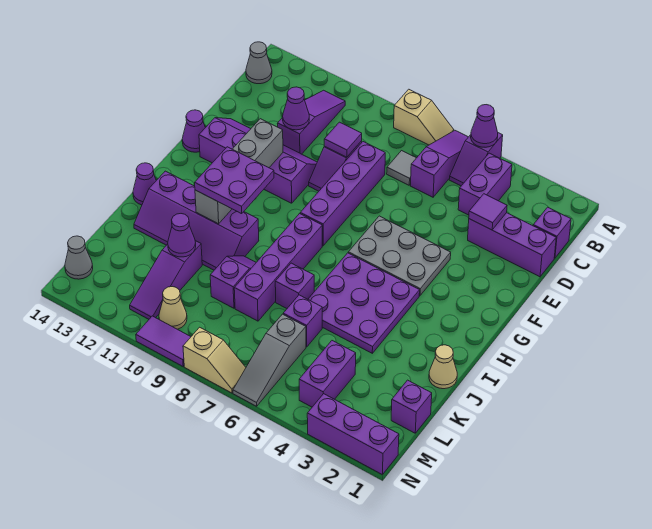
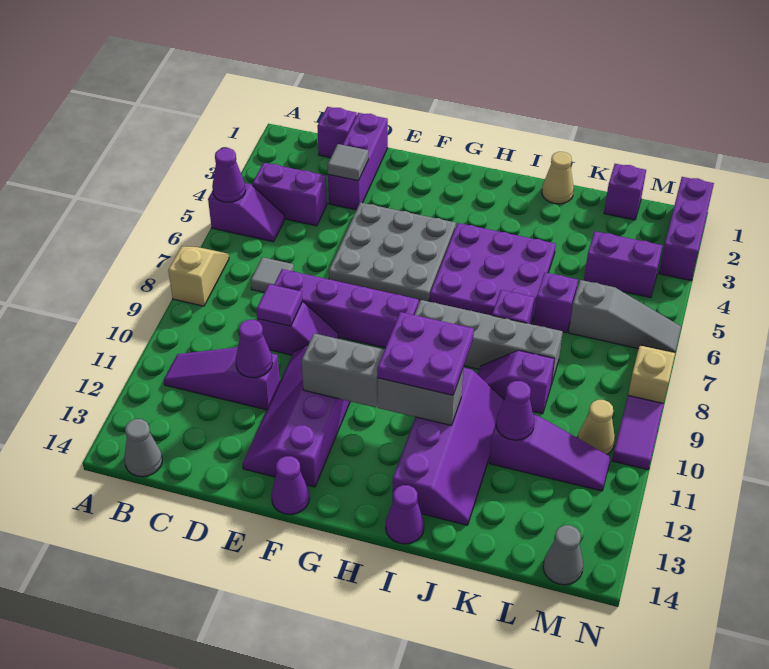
purple 1x3 slope [411,131,468,197] -> none
purple 1x1 tile [469,194,507,230] -> grey 1x1 tile [327,144,368,181]
grey 2x3 plate [348,216,451,296] -> grey 3x3 plate [329,202,456,301]
purple 1x4 brick [234,214,322,321] -> grey 1x4 brick [415,300,563,385]

